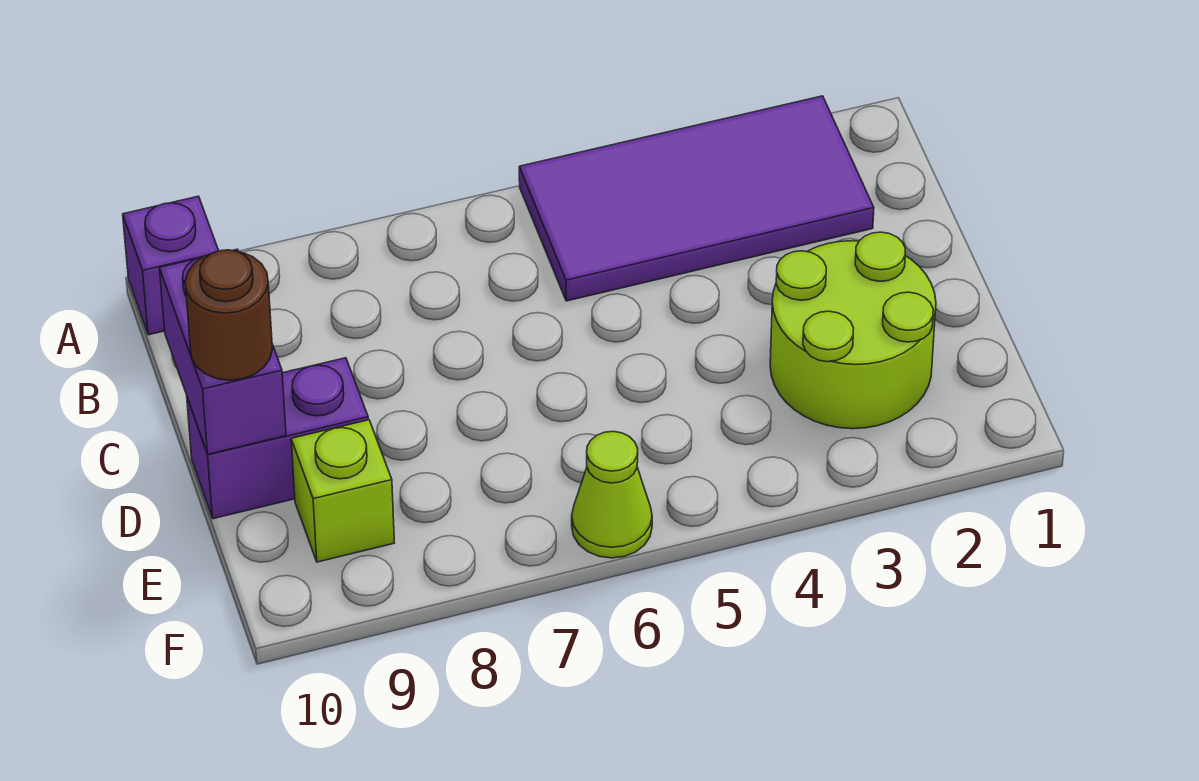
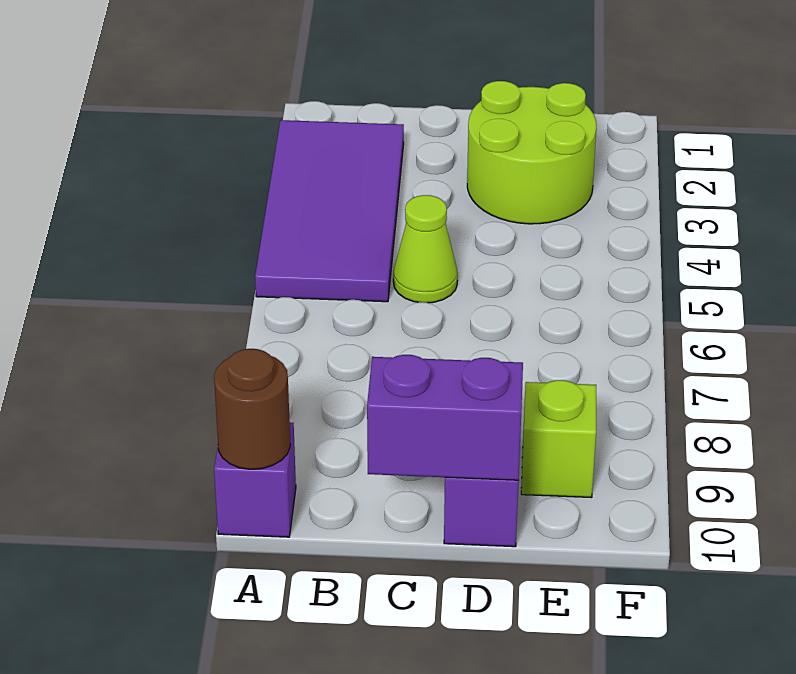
brown 1x1 round brick [185,250,273,380] -> brown 1x1 round brick moved to [214,349,290,469]
lime 1x1 cone [572,431,652,558] -> lime 1x1 cone moved to [393,195,458,303]

